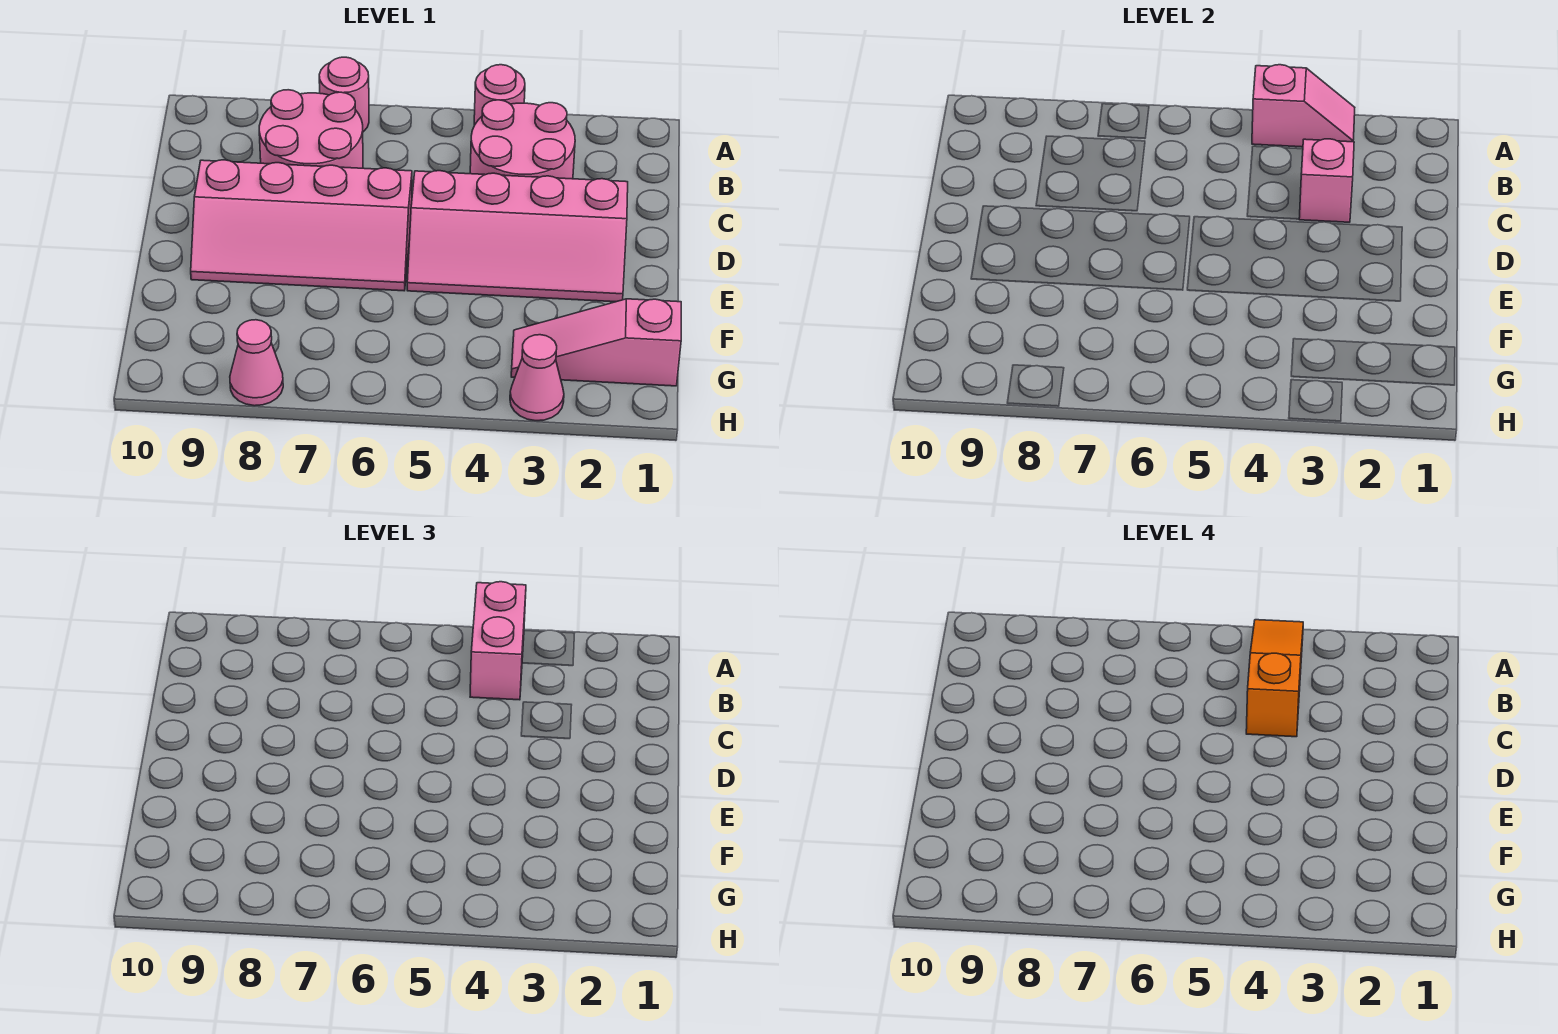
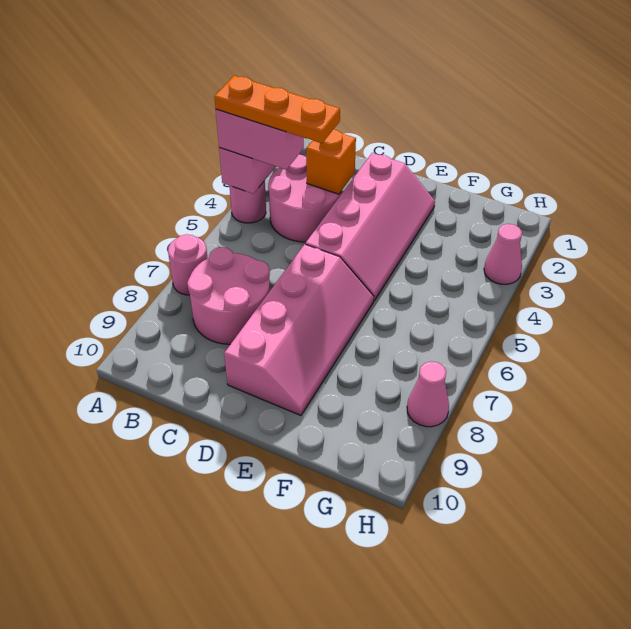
orange 1x3 slope [1246,620,1303,737] -> orange 1x3 plate [214,76,340,143]
pink 1x1 brick [1299,139,1354,222] -> orange 1x1 brick [306,129,356,194]
pink 1x3 slope [511,299,681,386] -> none

